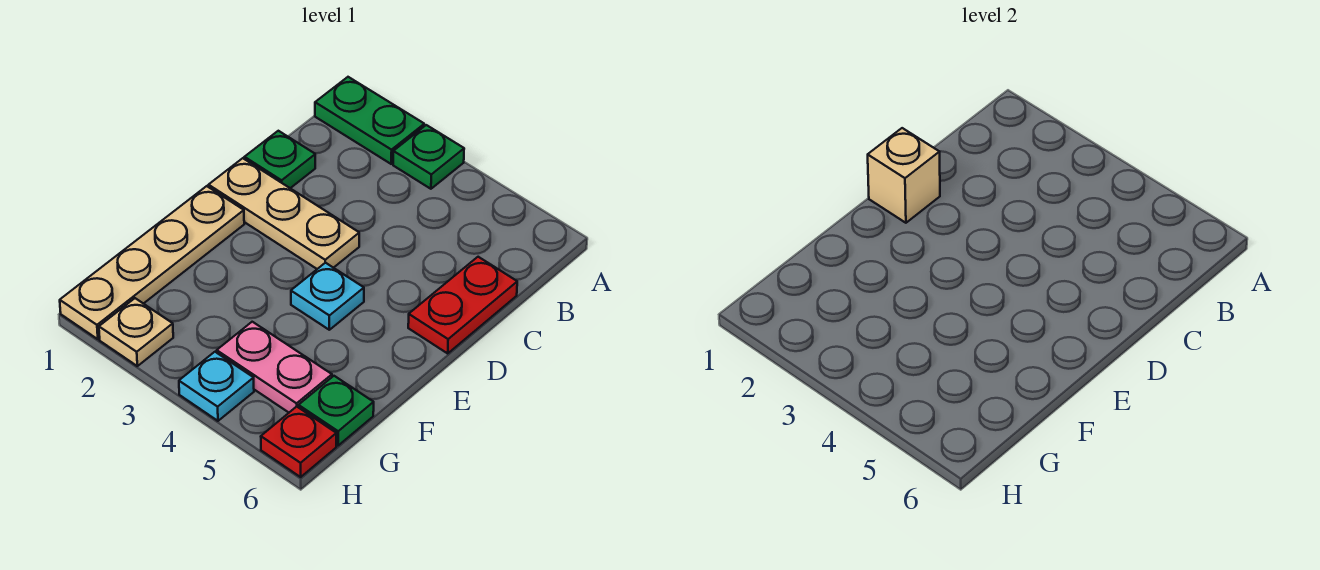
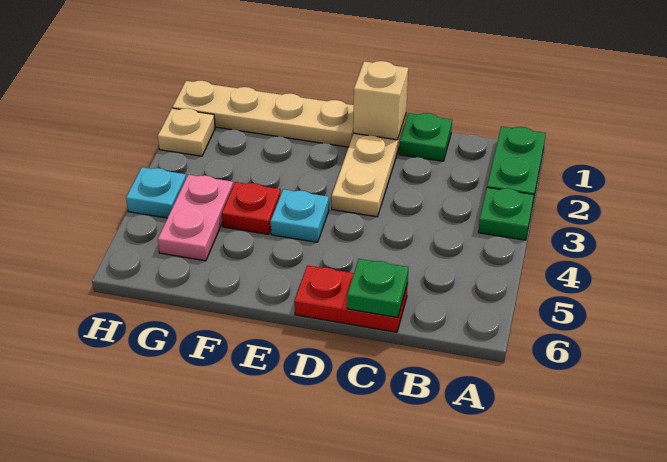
green 1x1 plate [299,376,374,445] -> green 1x1 plate moved to [347,259,409,318]
red 1x1 plate [261,407,336,477] -> red 1x1 plate moved to [222,182,281,234]

